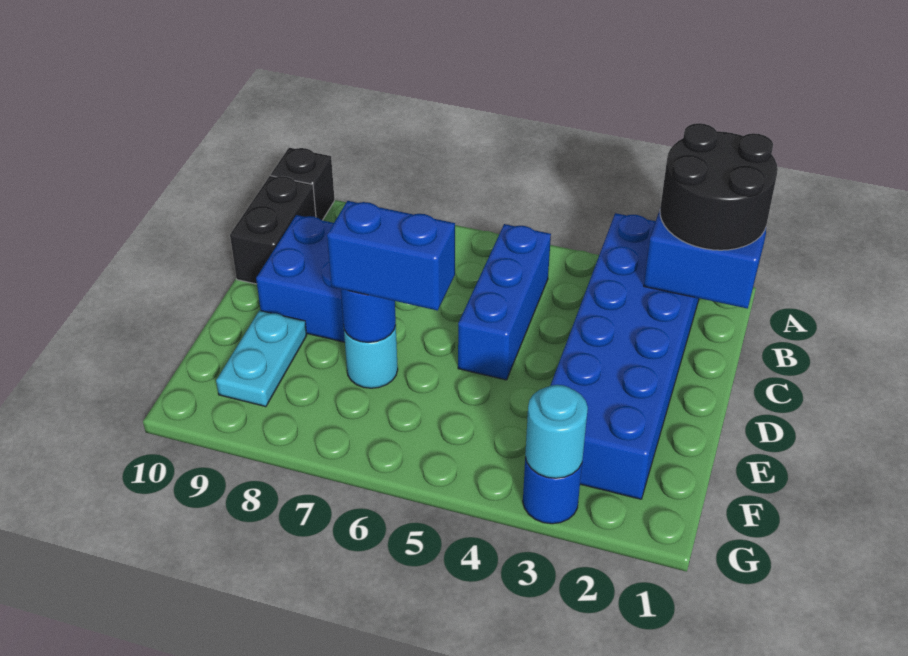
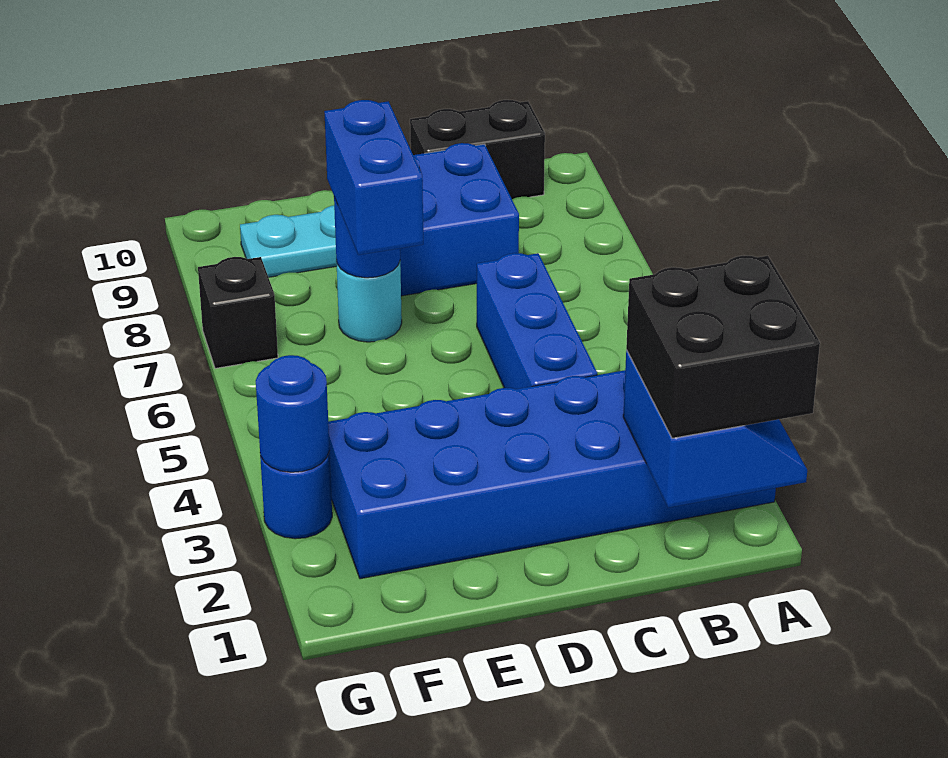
black 2x2 round brick [660,123,778,250] -> black 2x2 brick [626,256,820,438]
black 1x1 brick [271,148,335,220] -> black 1x1 brick moved to [198,257,278,368]
blue 1x3 brick [458,224,551,380] -> blue 1x3 brick turned to [477,253,597,389]
cyan 1x1 round brick [525,385,588,478] -> blue 1x1 round brick [256,355,330,472]

